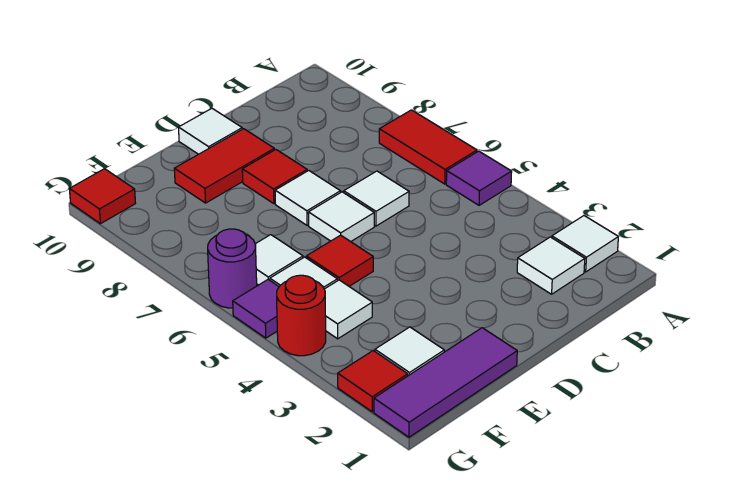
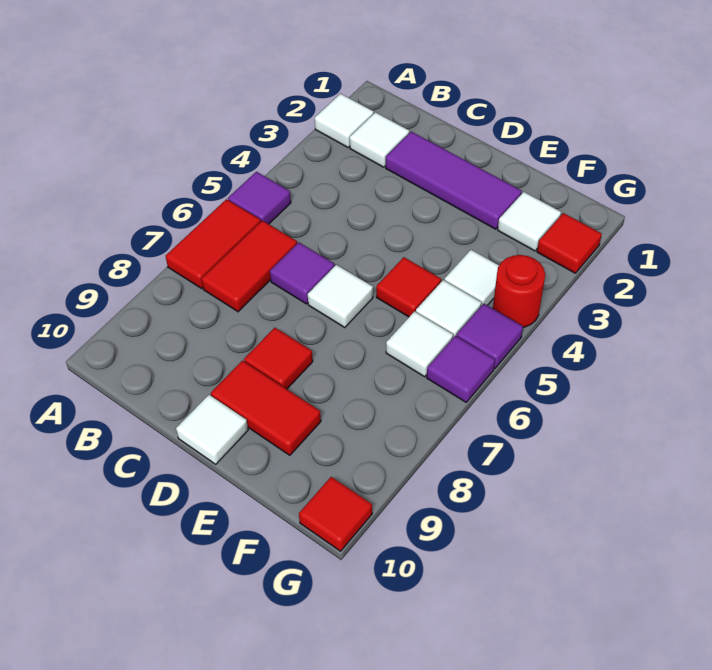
none -> red 1x2 tile [202,221,297,312]
white 1x1 tile [344,171,409,226] -> purple 1x1 tile [270,242,335,304]
white 1x1 tile [275,171,341,225] -> none
purple 1x3 tile [374,328,517,437] -> purple 1x3 tile moved to [386,132,522,229]
purple 1x1 round brick [208,229,257,308] -> purple 1x1 tile [427,336,495,402]

